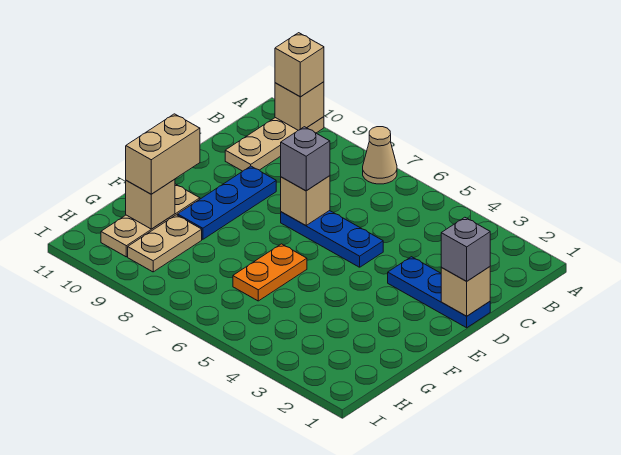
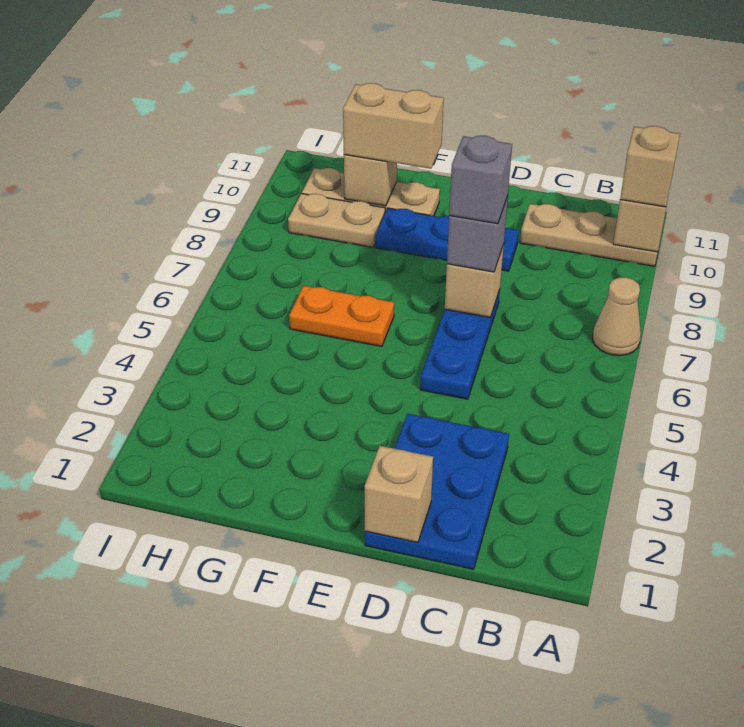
blue 1x3 plate [388,257,490,328] -> blue 2x3 plate [365,414,509,569]
grey 1x1 brick [441,217,490,281] -> grey 1x1 brick moved to [449,136,512,224]

